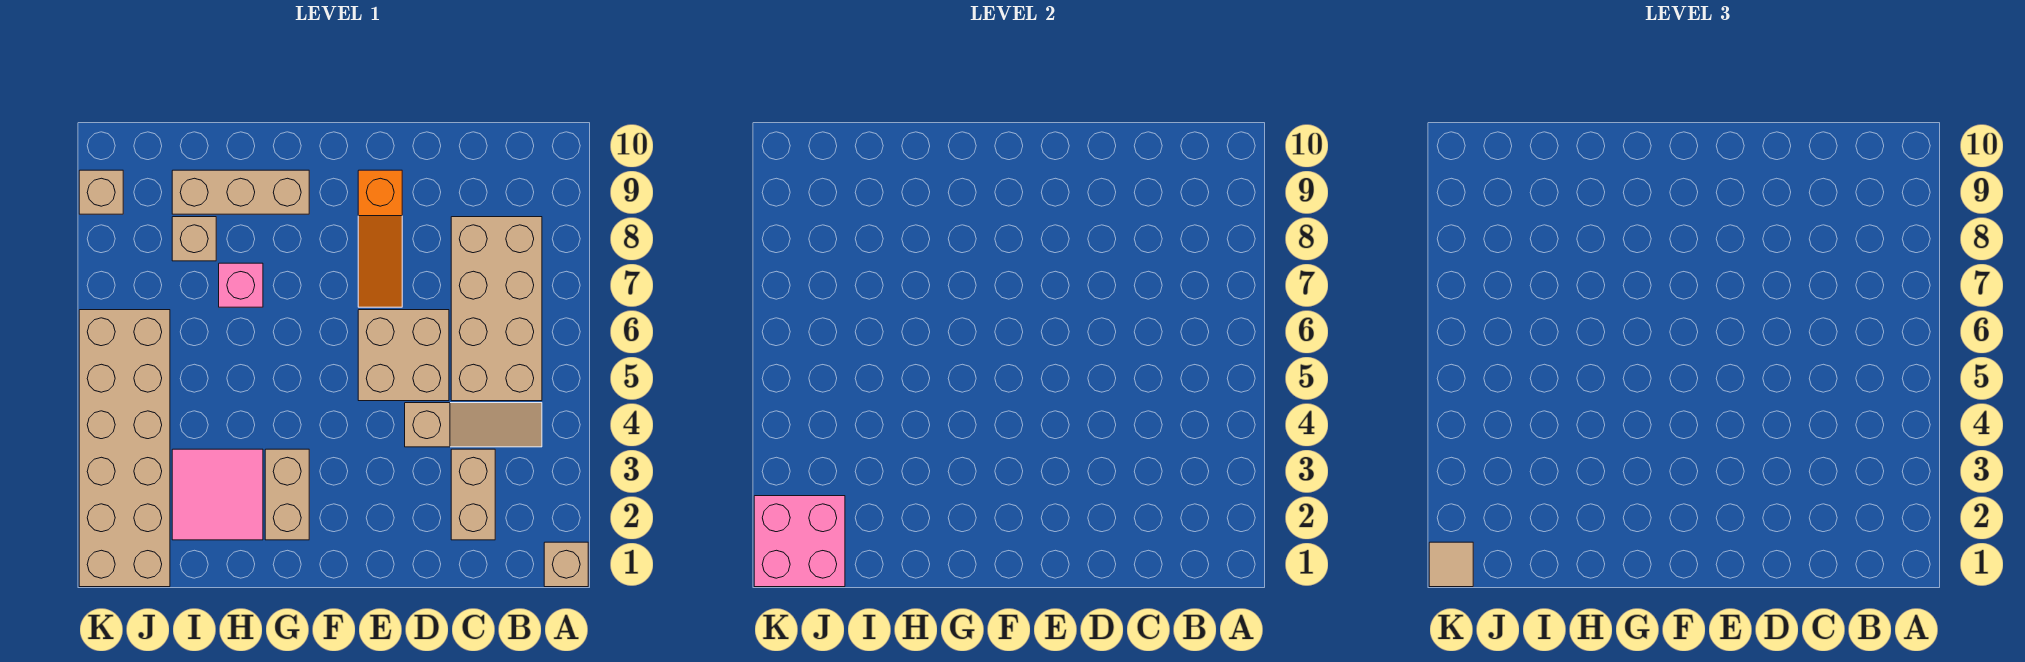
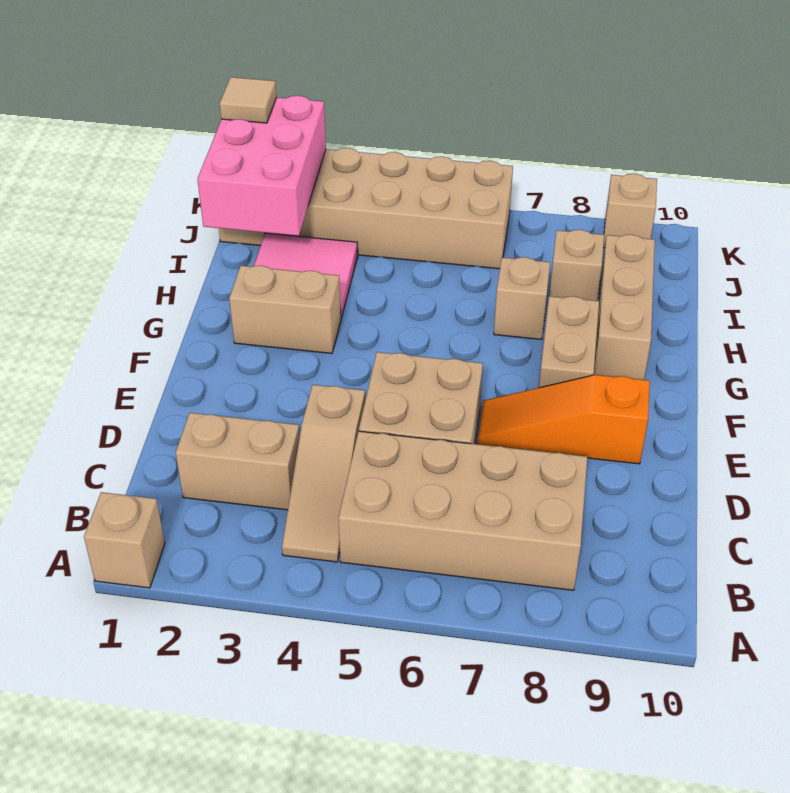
none -> tan 1x2 brick [539,296,599,388]
pink 1x1 brick [219,263,263,307] -> tan 1x1 brick [494,257,550,340]
pink 2x2 brick [754,496,845,587] -> pink 2x3 brick [197,96,326,236]

